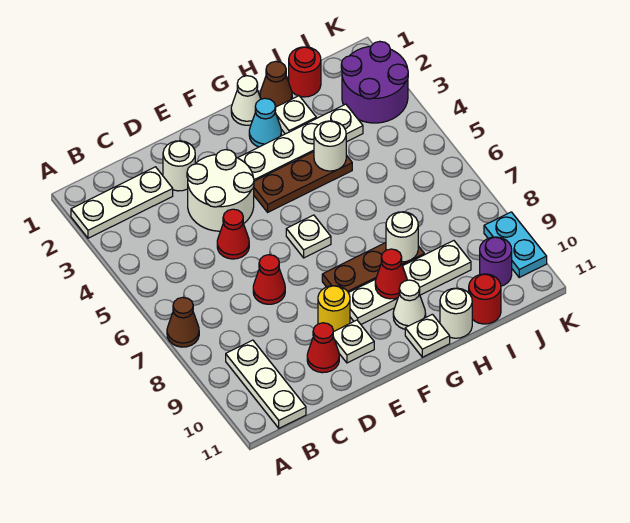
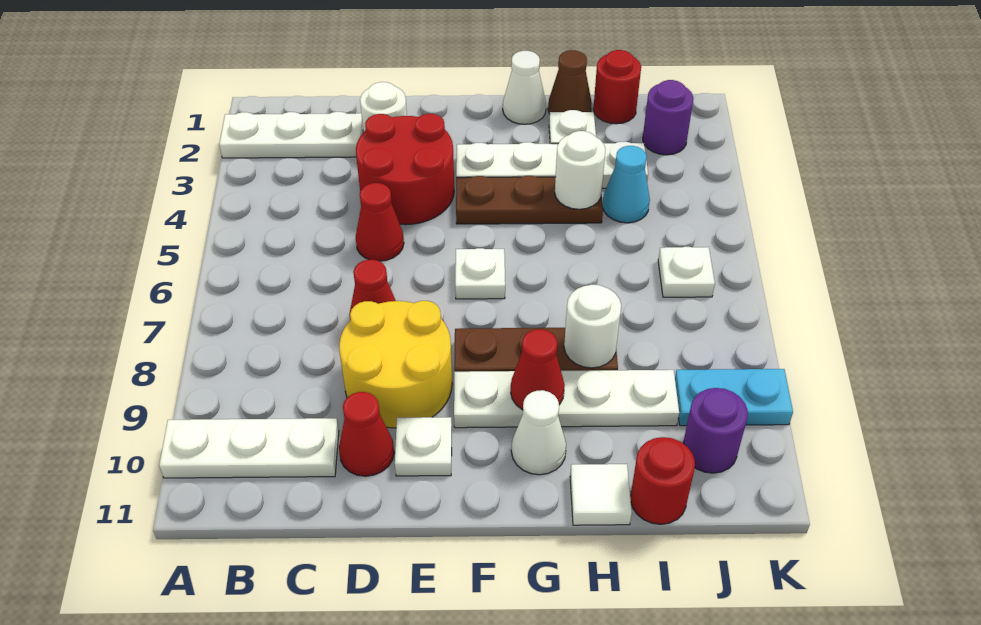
brown 1x1 cone [167,297,199,347] -> none
white 1x3 plate [226,340,306,428] -> white 1x3 plate turned to [159,418,339,478]
white 2x2 round brick [187,150,254,231] -> red 2x2 round brick [356,114,454,225]
yellow 1x1 round brick [318,286,350,332] -> yellow 2x2 round brick [339,301,452,428]
cyan 1x1 cone [249,98,281,147] -> cyan 1x1 cone moved to [603,146,650,223]
white 1x1 plate [405,314,450,357] -> white 1x1 plate moved to [658,247,715,297]
white 1x1 round brick [440,288,472,338] -> white 1x1 tile [570,464,632,525]
purple 2x2 round brick [341,41,408,123] -> purple 1x1 round brick [643,80,693,155]
cyan 1x2 plate [484,212,547,277] -> cyan 1x2 plate turned to [675,369,793,426]

